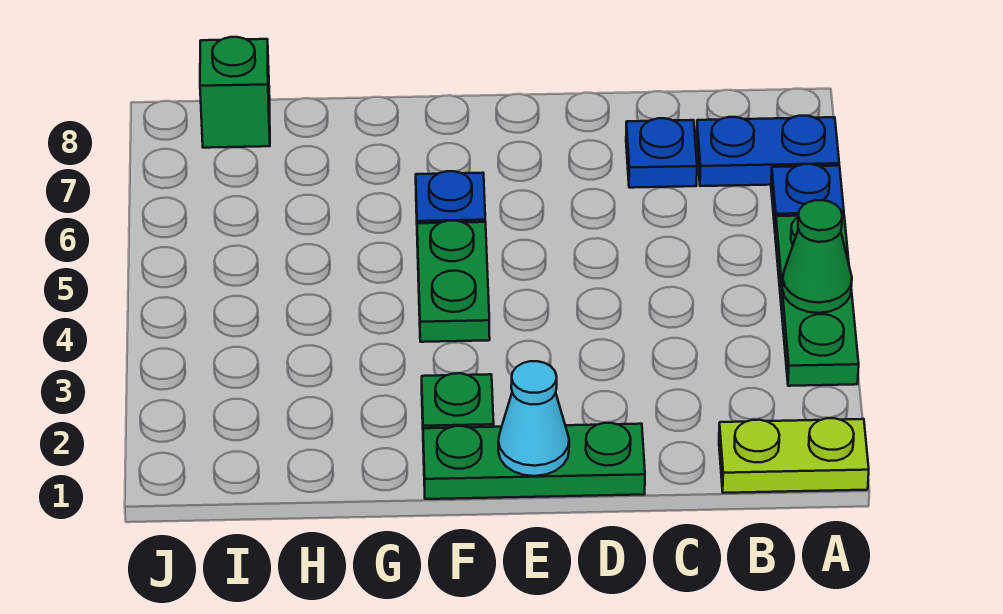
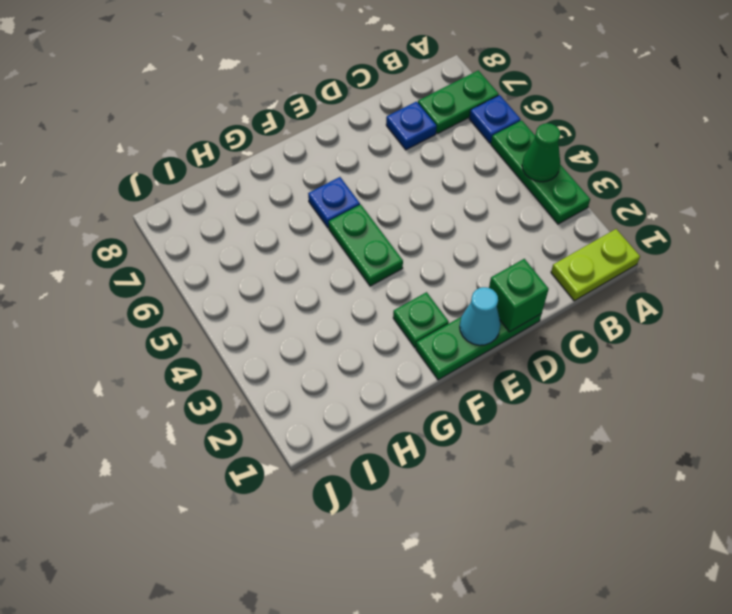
blue 1x2 plate [697,116,839,186] -> green 1x2 plate [418,70,499,134]
green 1x1 brick [200,37,270,148] -> green 1x1 brick moved to [489,259,549,332]

